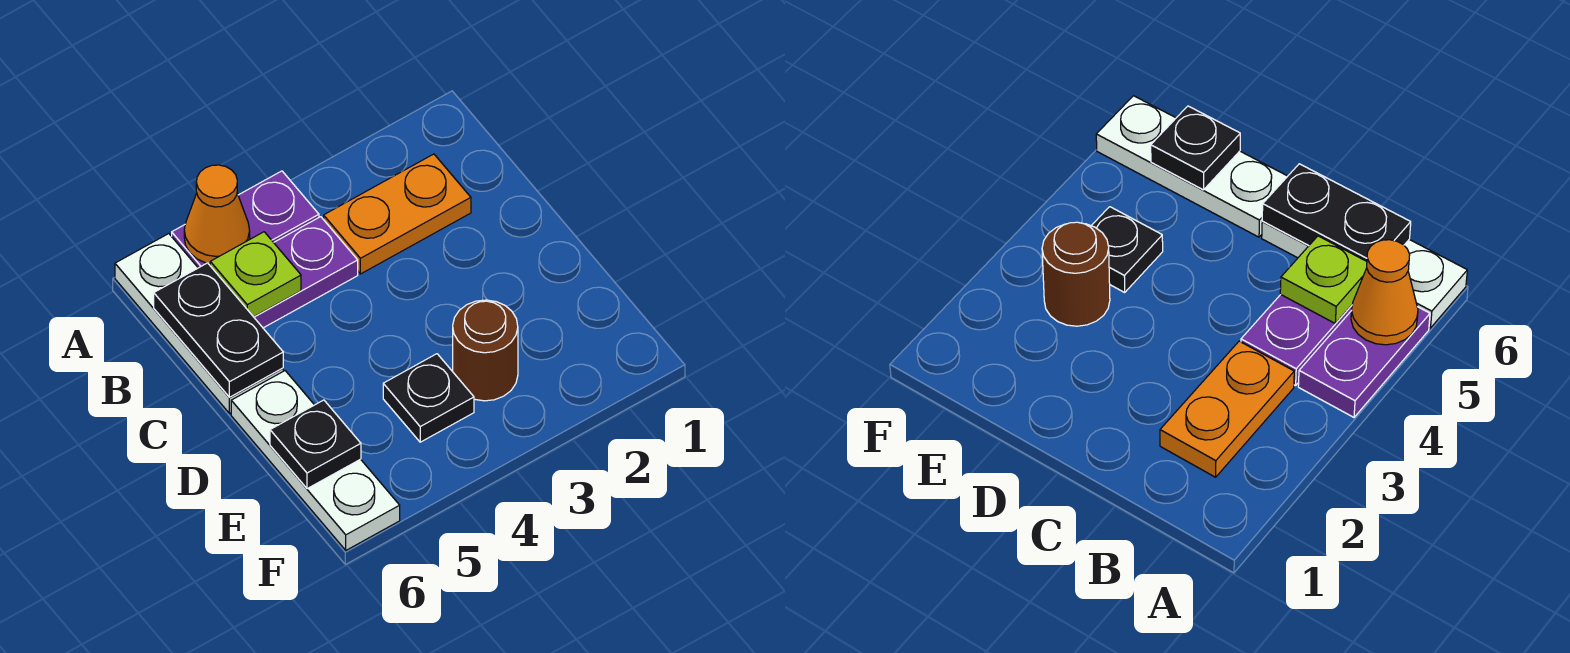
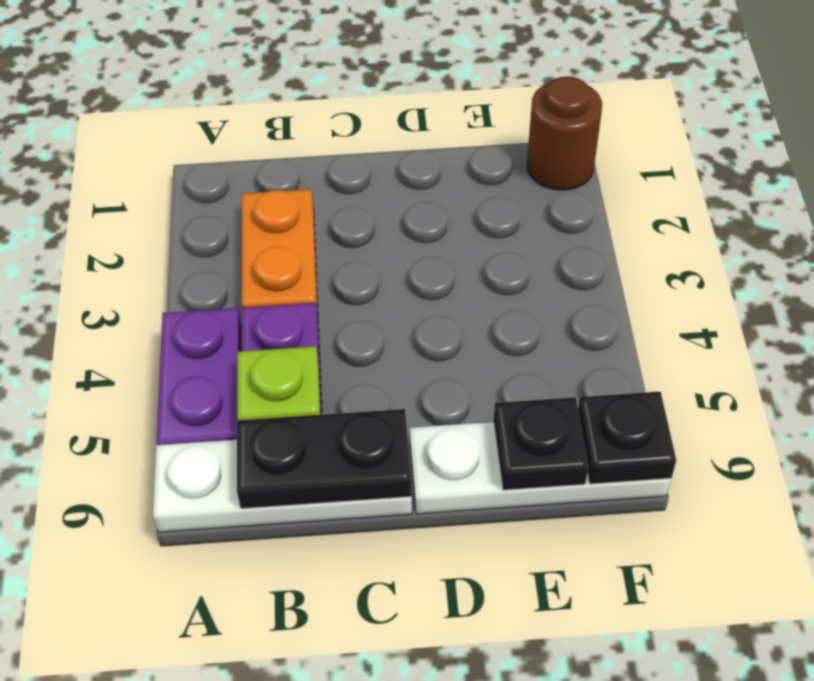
orange 1x1 cone [184,165,250,264] -> none
brown 1x1 round brick [453,300,518,401] -> brown 1x1 round brick moved to [527,77,602,190]
black 1x1 plate [383,354,474,442] -> black 1x1 plate moved to [578,392,676,484]

